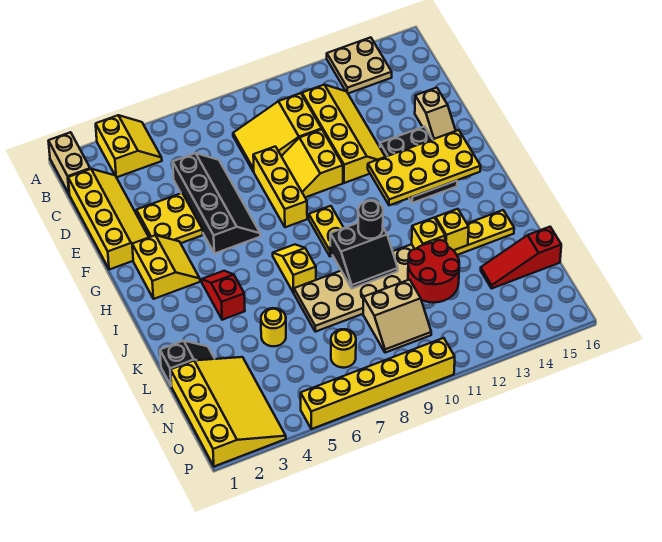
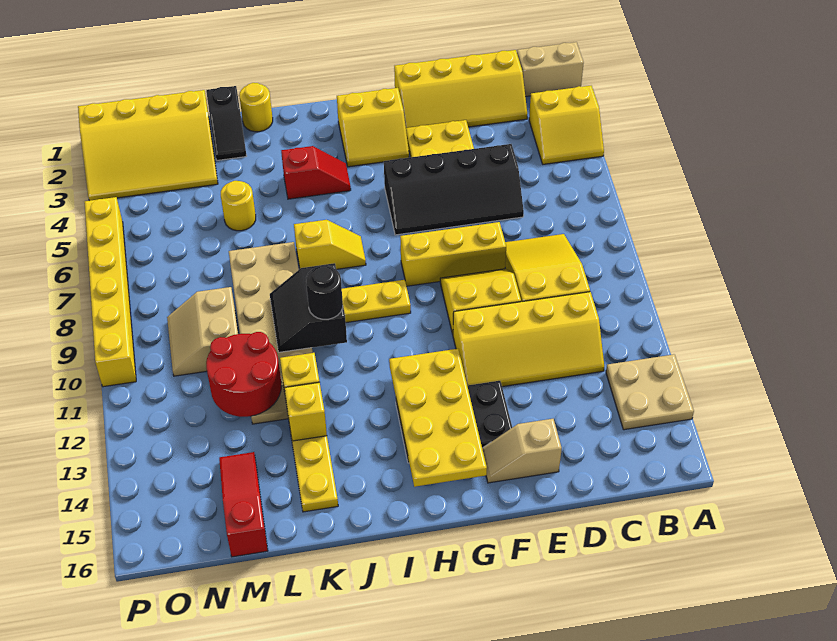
yellow 1x1 round brick [331,329,356,368] -> yellow 1x1 round brick moved to [239,83,273,132]

